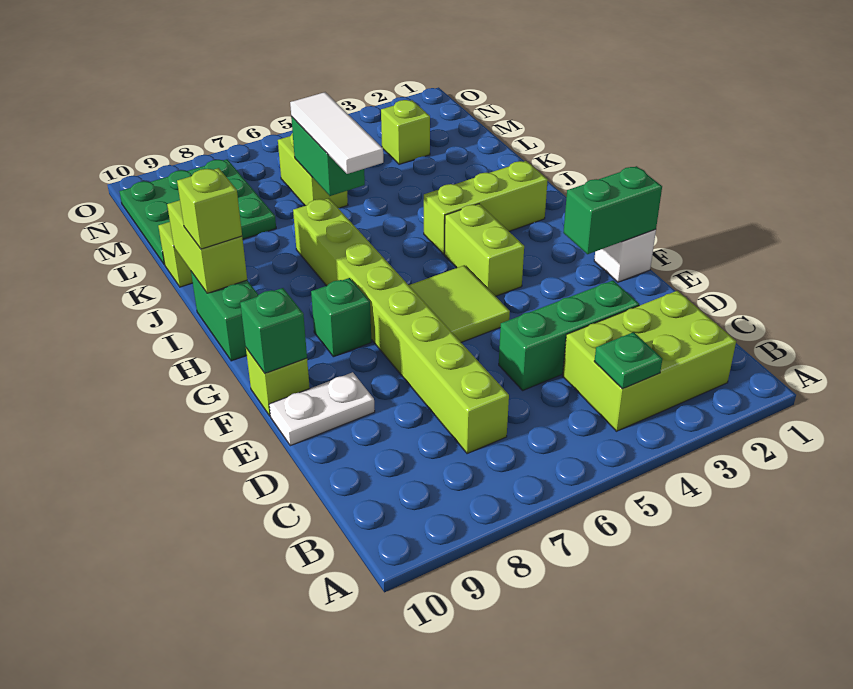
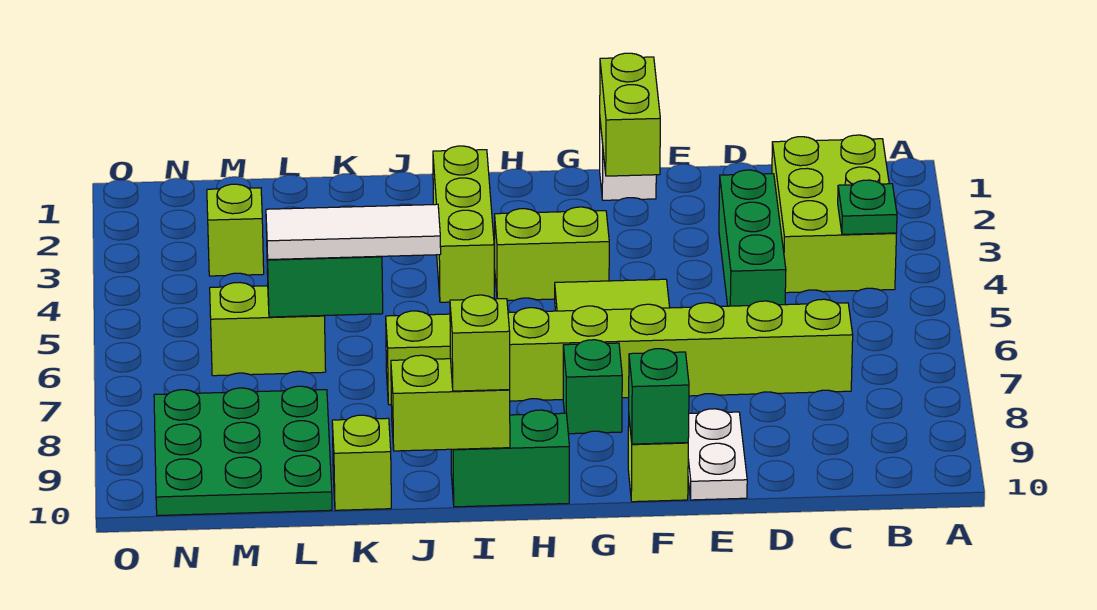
green 1x2 brick [563,166,662,254] -> lime 1x2 brick [600,53,660,176]

